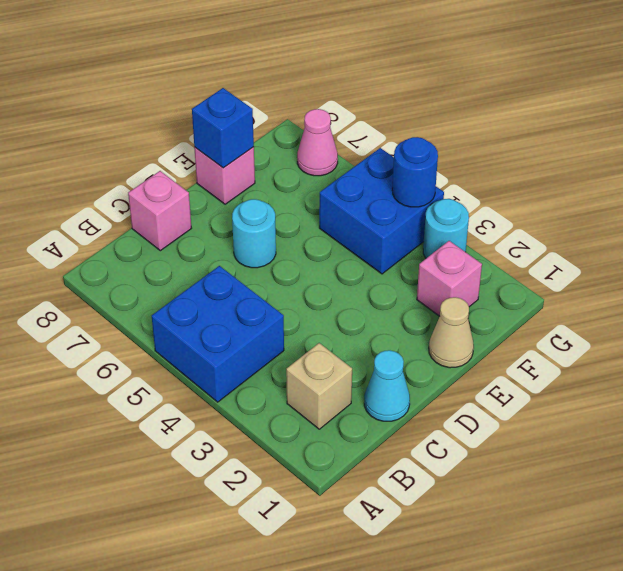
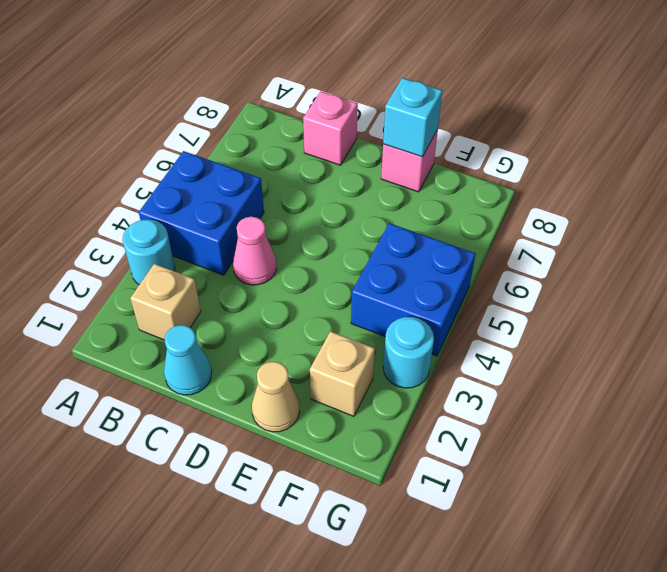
cyan 1x1 round brick [232,199,276,268] -> cyan 1x1 round brick moved to [123,220,175,285]
blue 1x1 brick [192,88,254,168] -> cyan 1x1 brick [383,78,442,157]
pink 1x1 brick [417,241,482,316] -> tan 1x1 brick [310,331,375,416]
blue 1x1 round brick [392,137,438,207] -> none
pink 1x1 cone [297,109,338,176] -> pink 1x1 cone moved to [233,217,276,285]

